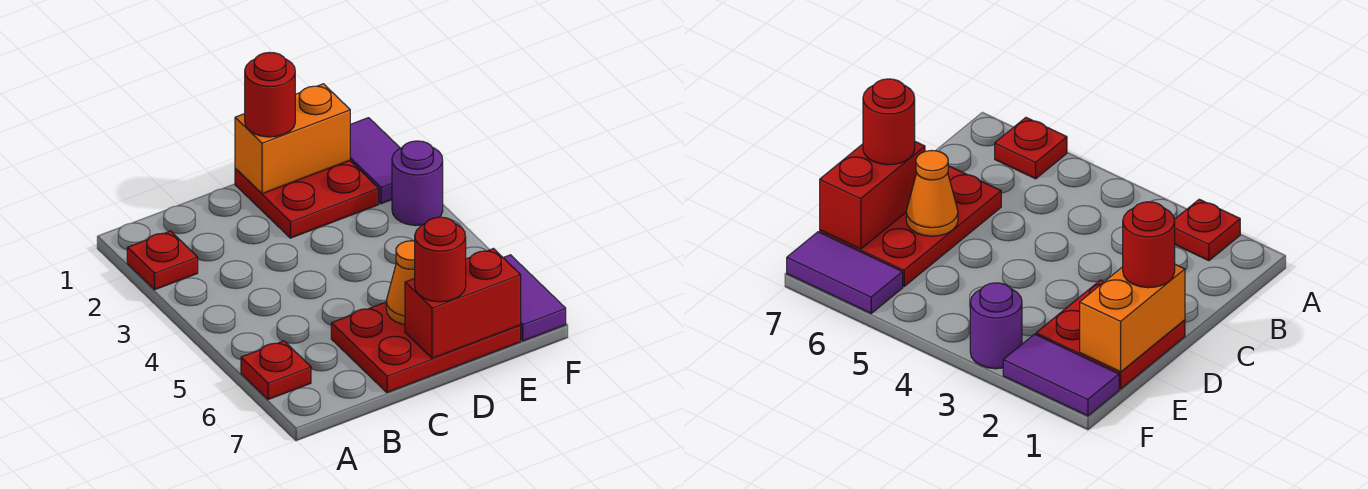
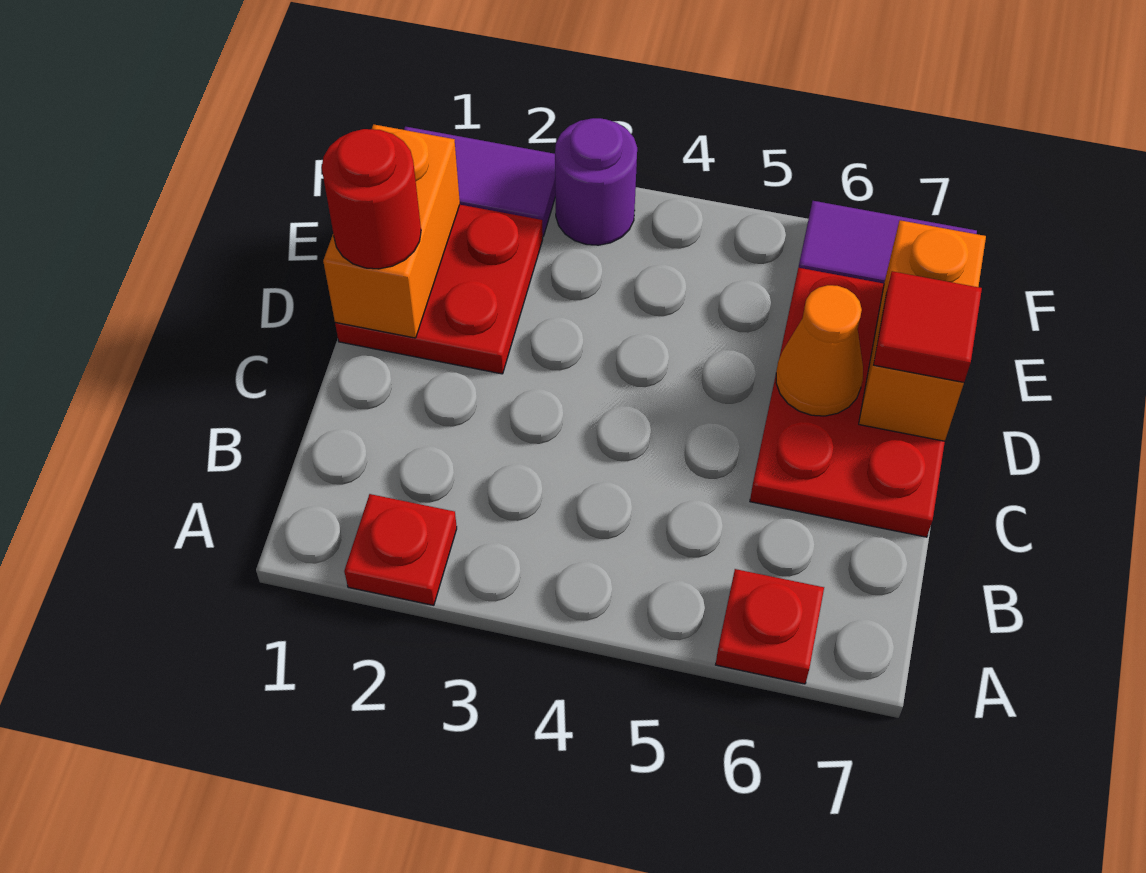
red 1x2 brick [405,249,521,359] -> orange 1x2 brick [859,220,986,441]
red 1x1 round brick [415,217,466,302] -> red 1x1 tile [873,271,982,382]

